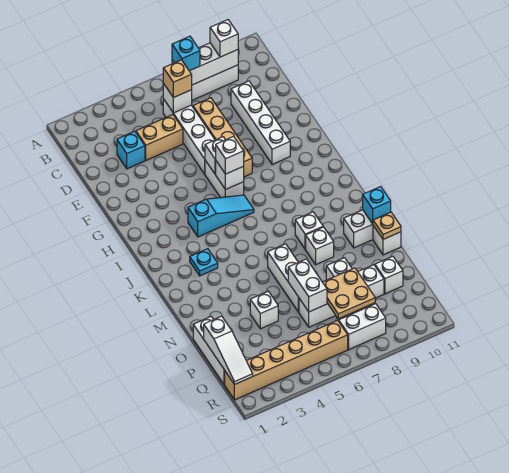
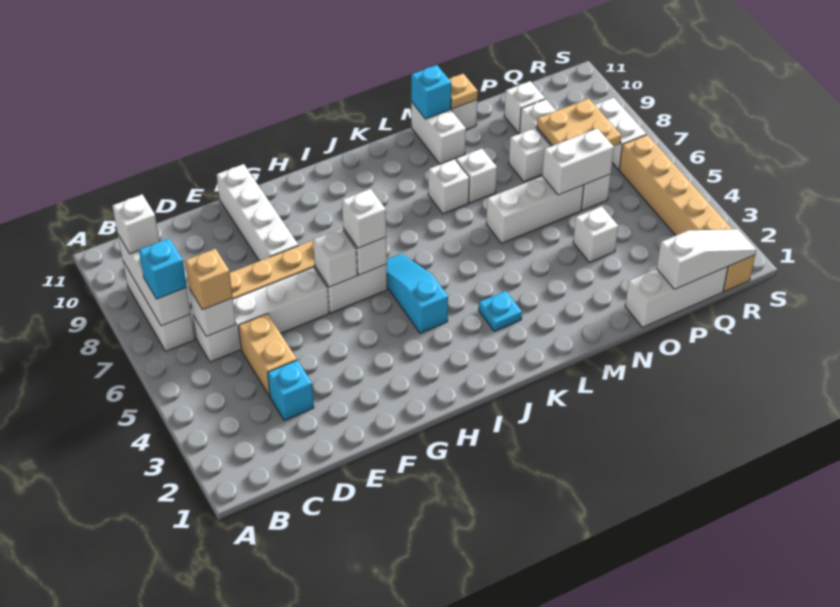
white 1x4 brick [231,81,290,164] -> white 1x4 brick turned to [217,164,298,261]

